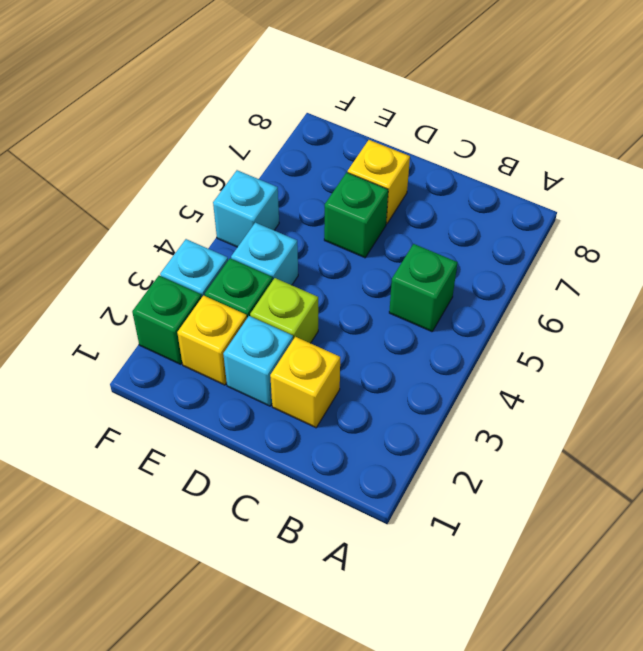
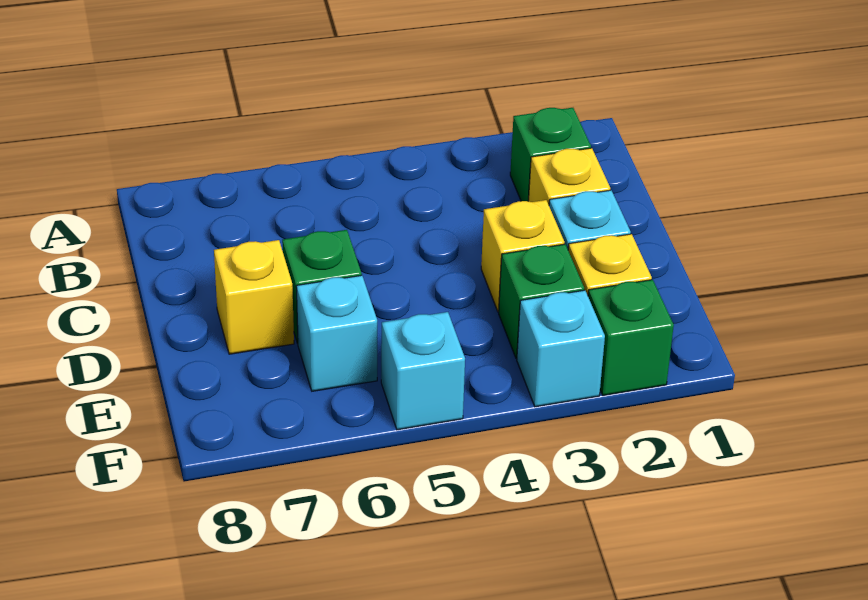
green 1x1 brick [389,244,458,332] -> green 1x1 brick moved to [510,108,591,201]
lime 1x1 brick [250,278,318,343] -> yellow 1x1 brick [481,200,565,312]
cyan 1x1 brick [231,223,298,285] -> cyan 1x1 brick moved to [296,275,377,391]

